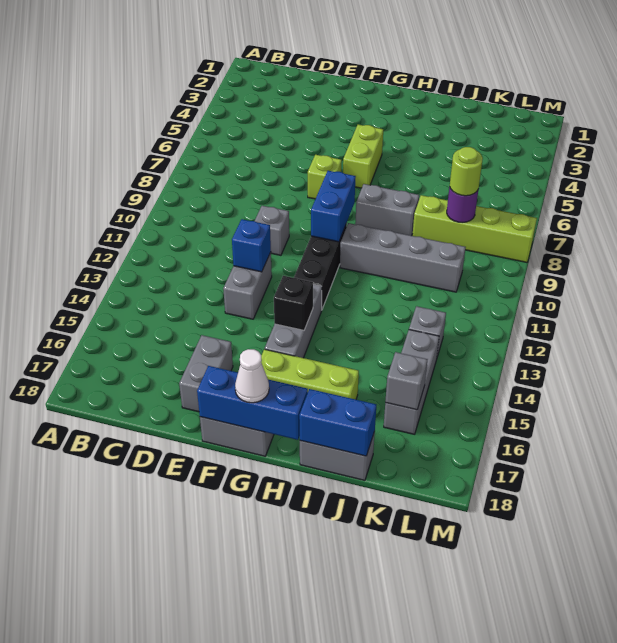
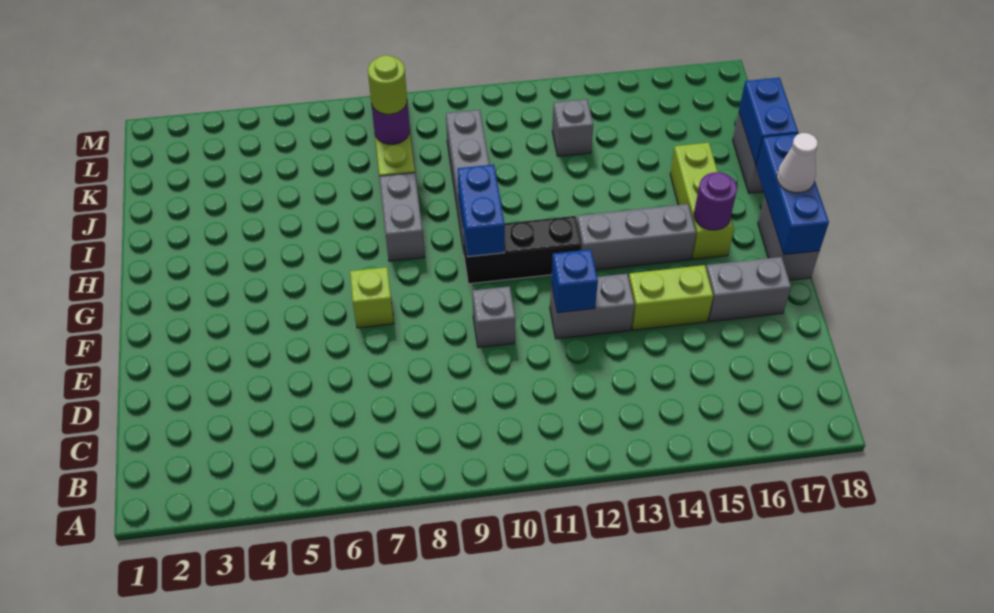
lime 1x2 brick [343,125,383,188] -> lime 1x2 brick moved to [629,265,713,330]
blue 1x2 brick [311,171,356,242] -> blue 1x2 brick turned to [457,164,505,257]
black 1x1 brick [274,276,313,330] -> none
none -> purple 1x1 round brick [694,172,737,230]
grey 1x3 brick [384,330,439,434] -> none
grey 1x1 brick [385,352,427,410] -> none

